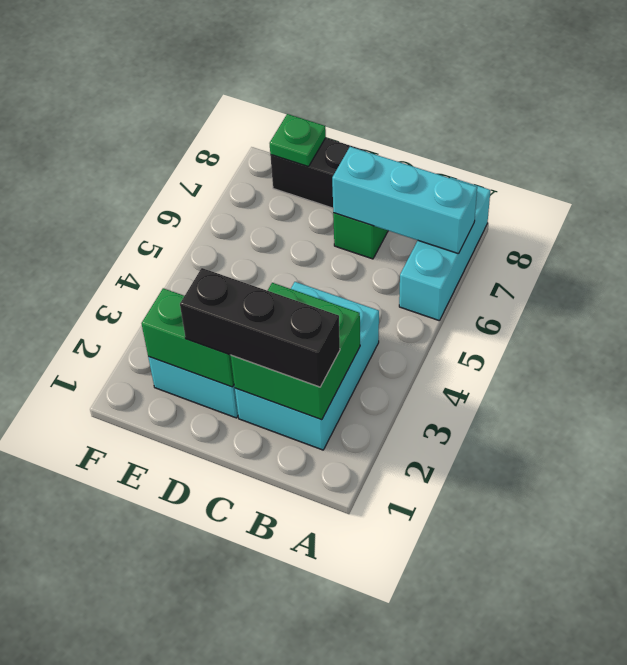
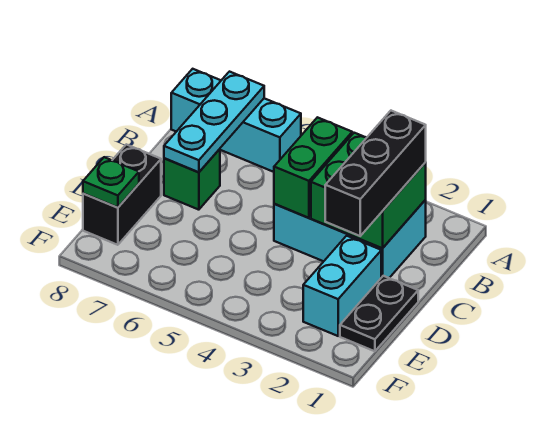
cyan 1x3 brick [332,147,477,254] -> cyan 1x3 plate [164,72,264,172]
none -> black 1x2 plate [340,276,418,351]
green 1x2 brick [142,288,234,387] -> green 1x2 brick moved to [274,117,352,218]

